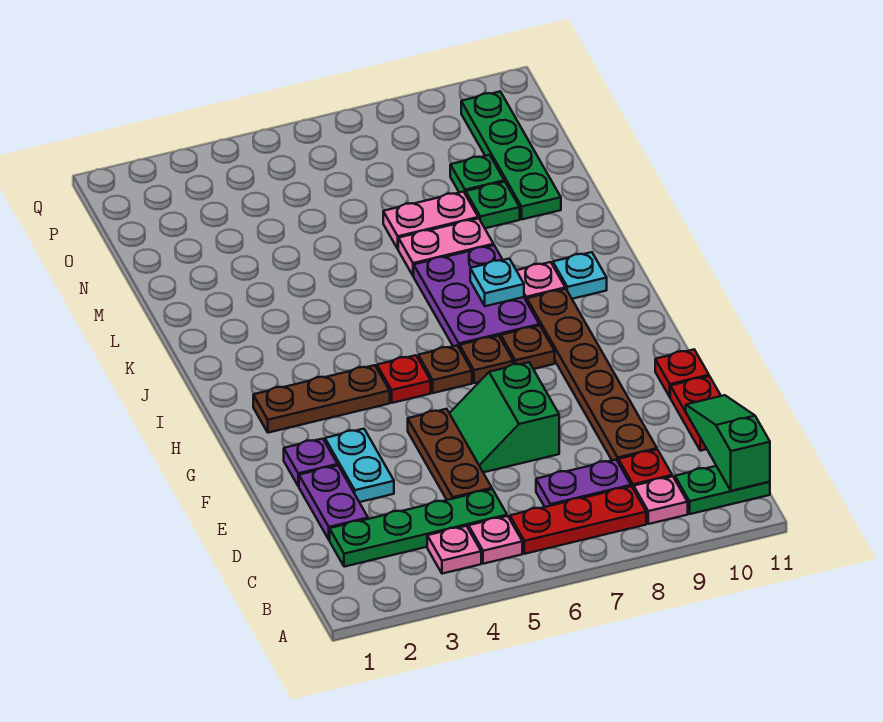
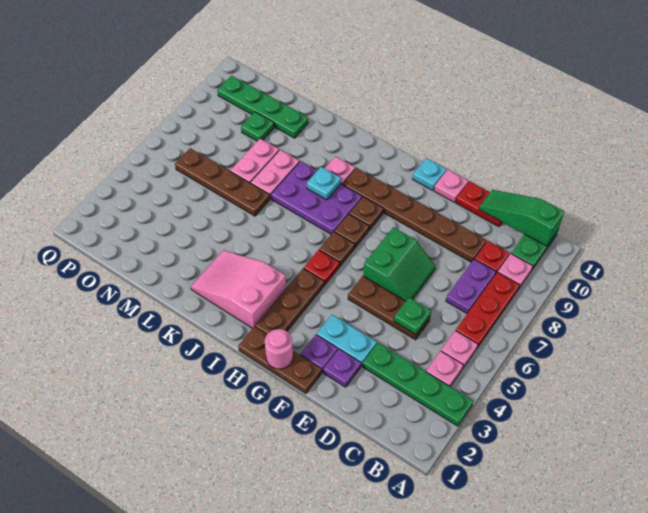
green 1x4 plate [330,489,507,567] -> green 1x4 plate turned to [363,343,473,426]
purple 1x2 plate [299,465,368,540] -> purple 1x1 plate [323,349,361,387]
green 2x2 slope [450,362,559,472] -> green 2x2 slope turned to [363,227,436,301]
none -> brown 1x3 plate [238,326,322,393]
red 1x1 plate [655,350,709,397] -> pink 1x1 plate [434,170,468,202]
none -> pink 1x1 round brick [265,329,293,369]
none -> pink 2x3 slope [191,250,286,328]
cyan 1x1 plate [553,252,607,299] -> cyan 1x1 plate moved to [413,158,446,190]
none -> brown 1x4 plate [175,148,270,216]
green 1x1 plate [466,182,520,228] -> green 1x1 plate moved to [394,298,431,334]

